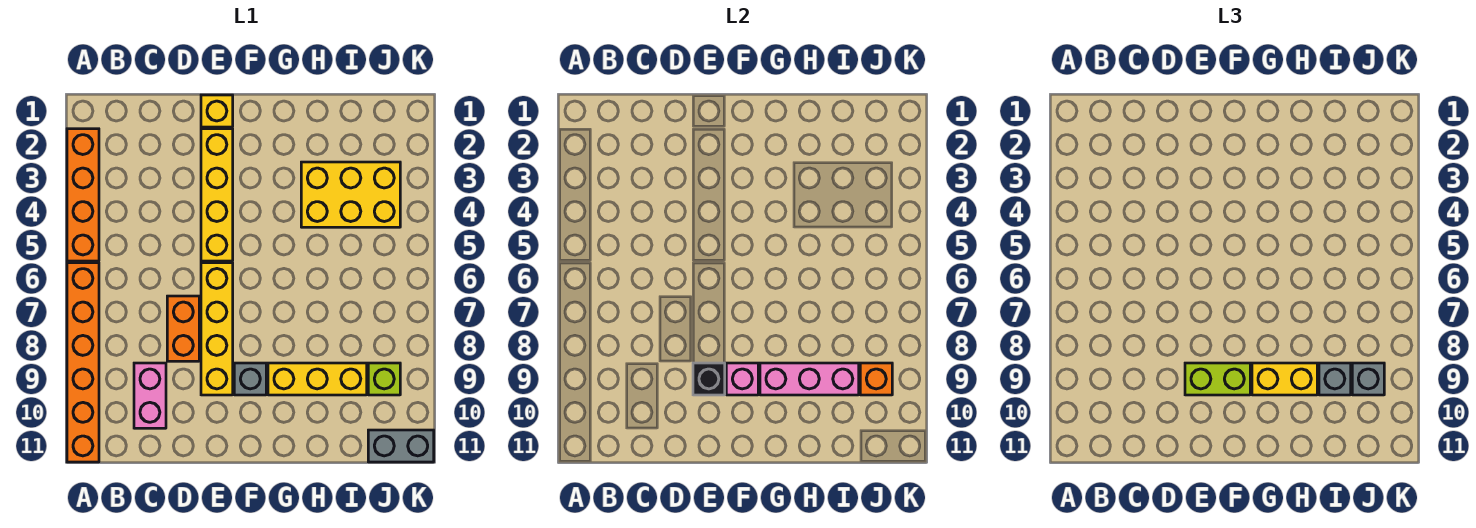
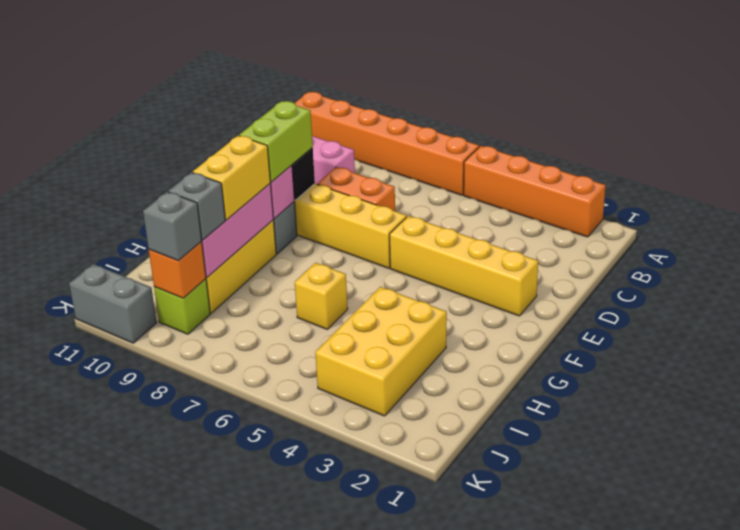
yellow 1x1 brick [201,95,233,127] -> yellow 1x1 brick moved to [295,263,348,329]
grey 1x2 brick [368,430,434,462] -> grey 1x2 brick turned to [69,264,157,343]

